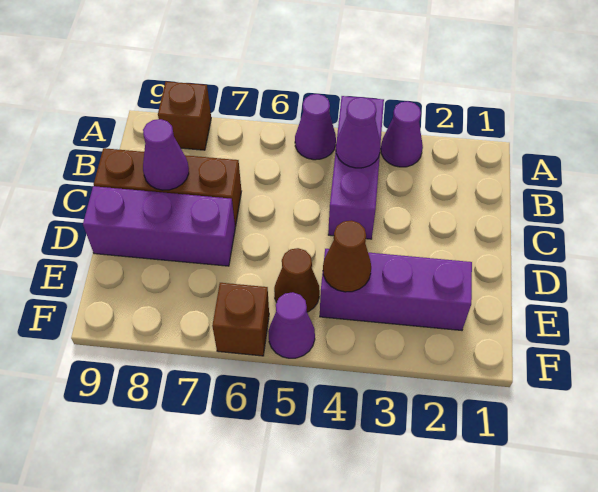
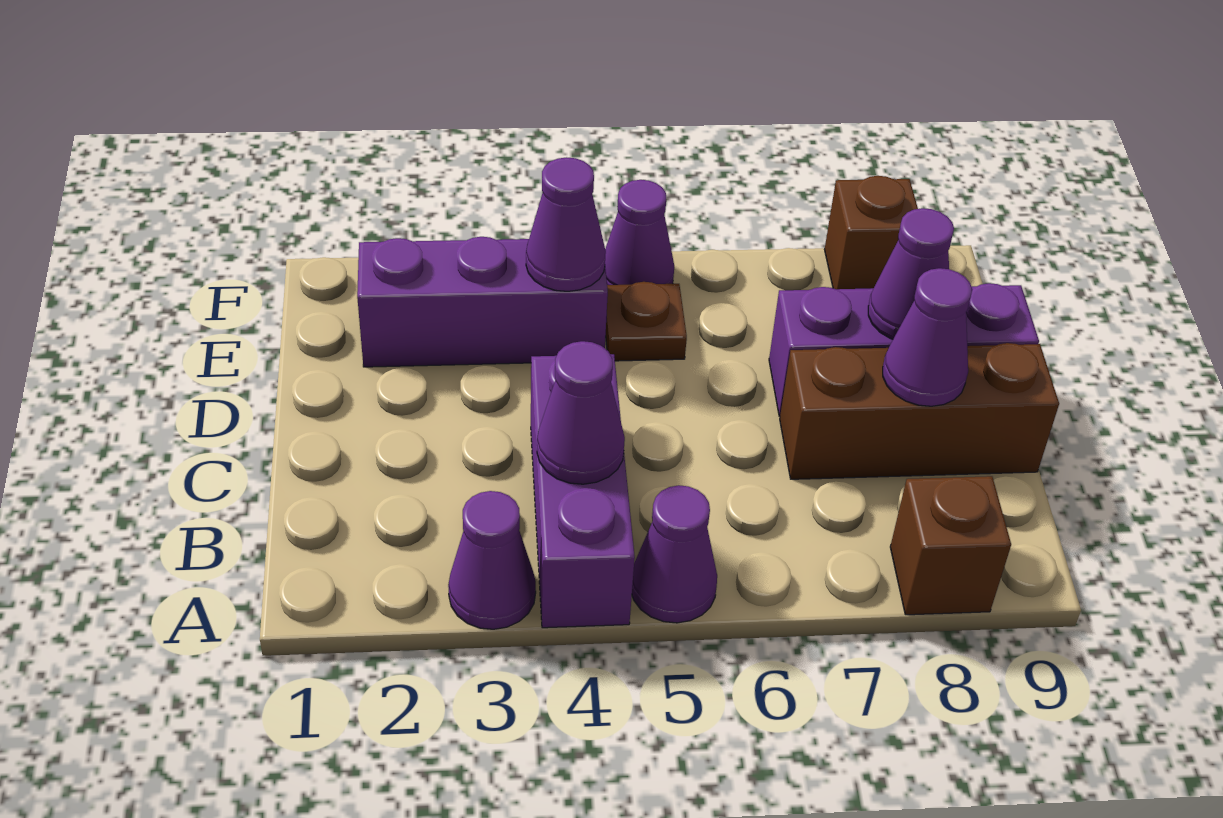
none -> purple 1x1 cone [868,208,954,339]
brown 1x1 cone [323,220,371,292] -> purple 1x1 cone [526,157,606,291]
brown 1x1 cone [274,248,320,312] -> brown 1x1 plate [606,282,687,361]
brown 1x1 brick [212,283,269,356] -> brown 1x1 brick moved to [825,176,918,289]

